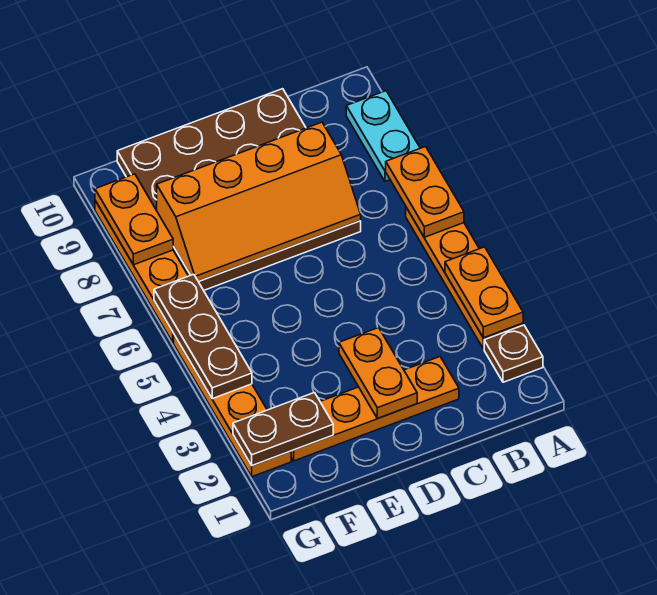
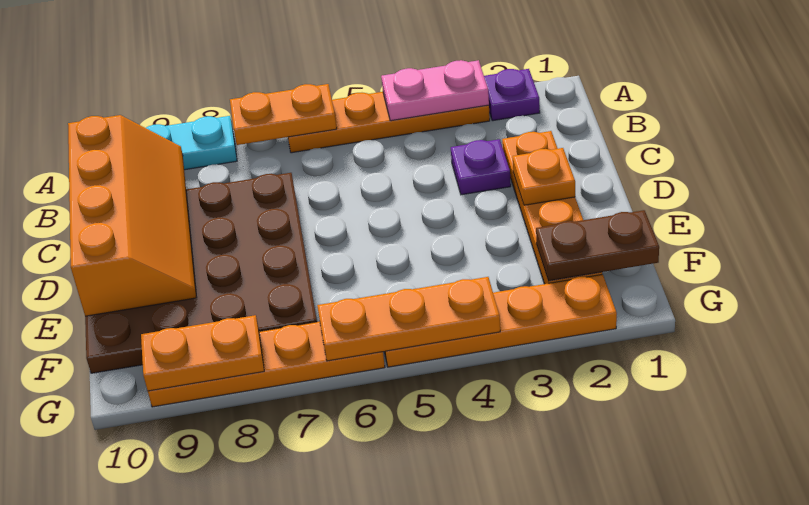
brown 1x1 plate [484,325,543,382] -> purple 1x1 plate [484,69,540,121]
orange 1x2 plate [445,247,523,338] -> pink 1x2 plate [381,60,489,121]
none -> purple 1x1 plate [451,139,511,195]
orange 2x4 slope [157,122,361,282] -> orange 2x4 slope moved to [68,115,197,316]
orange 1x2 plate [339,328,417,418] -> orange 1x1 plate [513,148,575,205]
brown 1x2 plate [233,393,333,466] -> brown 1x2 plate turned to [536,210,659,281]
brown 1x3 plate [154,274,252,399] -> orange 1x3 plate [317,277,500,361]

